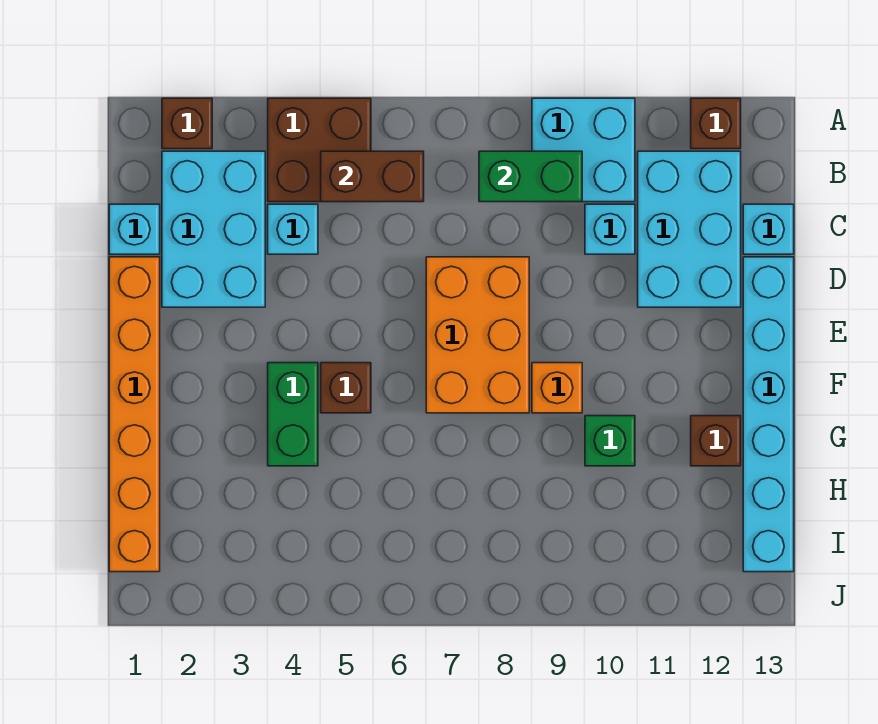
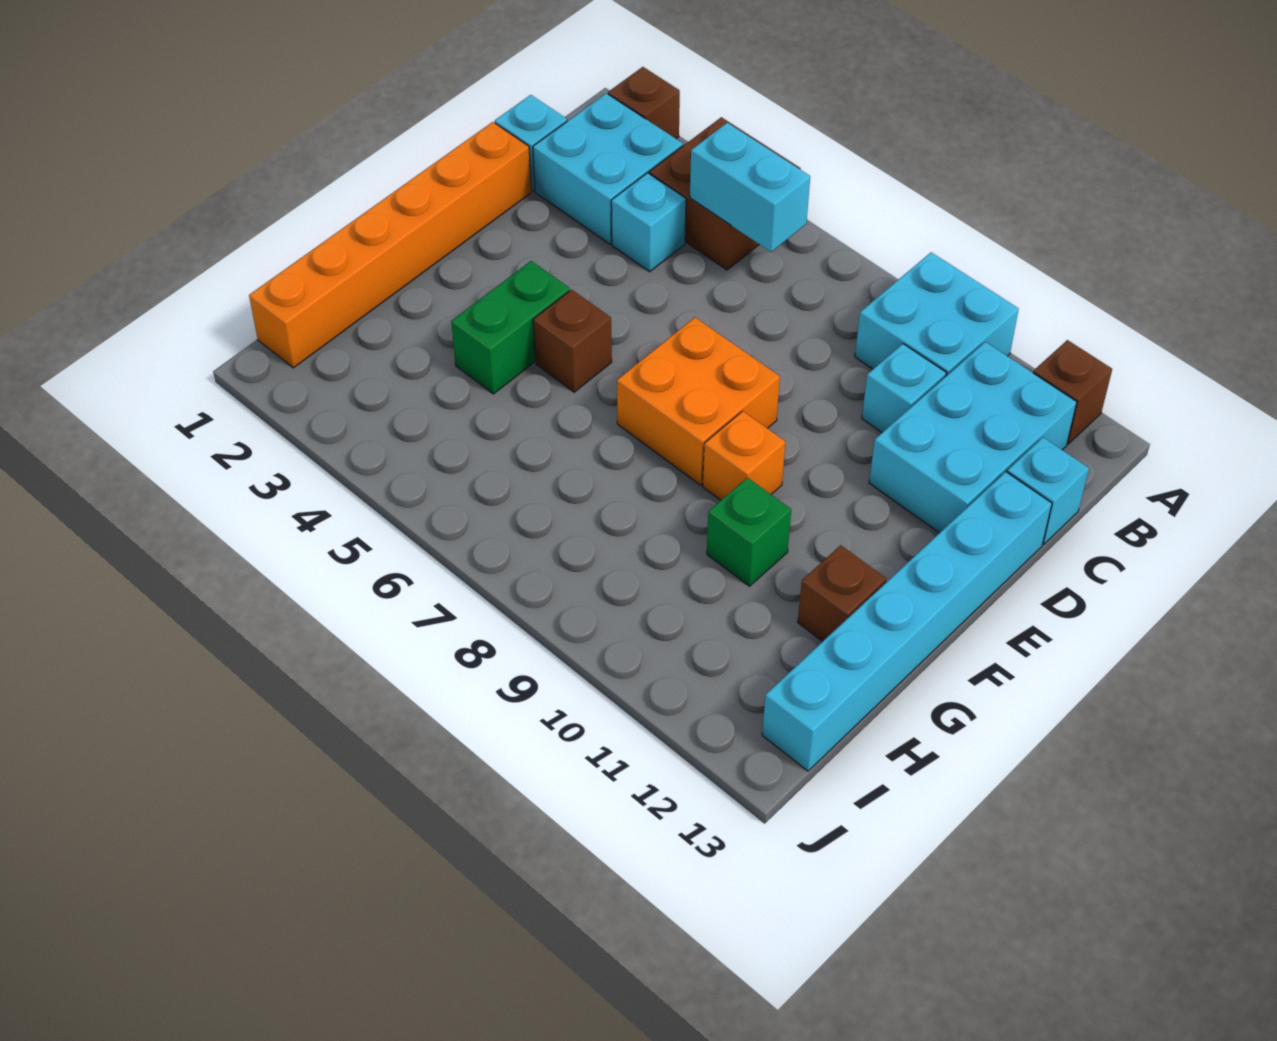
cyan 2x3 brick [162,151,265,307] -> cyan 2x2 brick [533,93,683,244]
brown 1x2 brick [321,151,424,202] -> cyan 1x2 brick [690,123,810,252]
green 1x2 brick [479,151,582,202] -> none
orange 2x3 brick [426,257,529,413] -> orange 2x2 brick [617,317,780,485]

